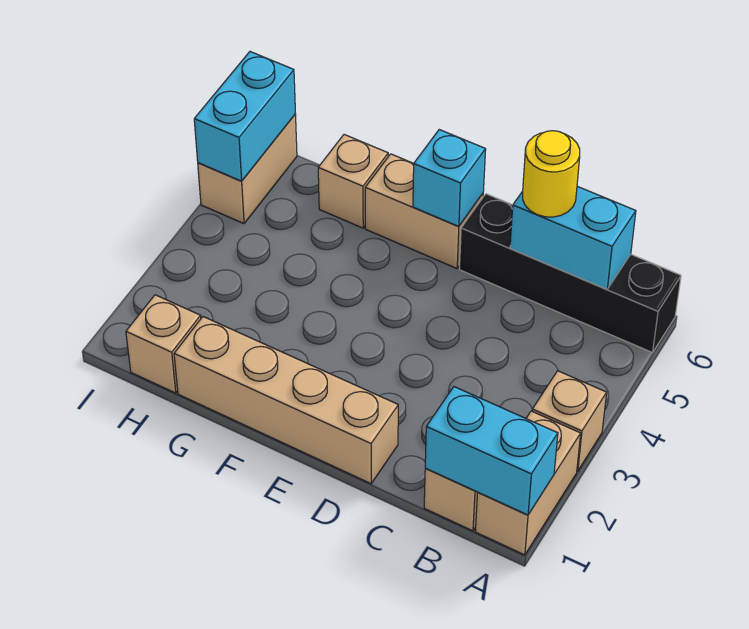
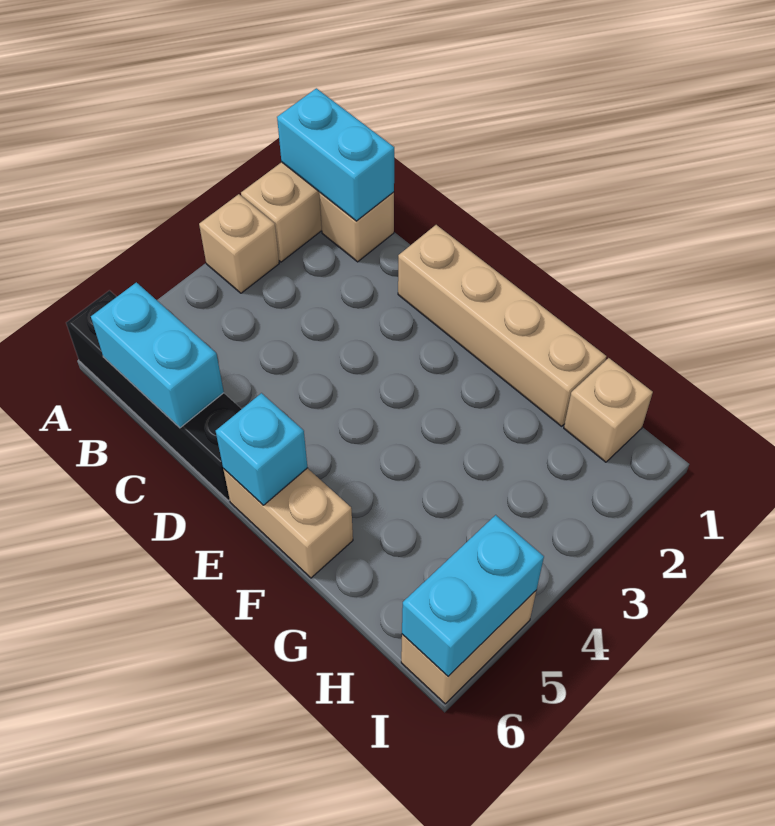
yellow 1x1 round brick [523,131,580,217] -> none
tan 1x1 brick [318,135,388,228] -> none

